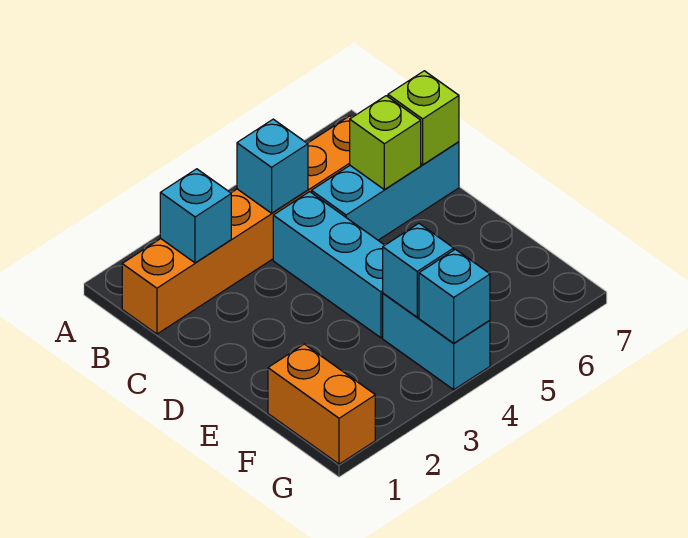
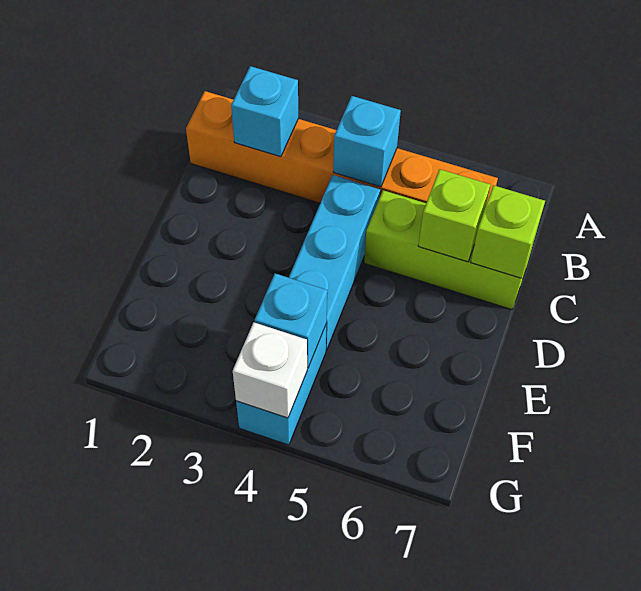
cyan 1x3 brick [312,142,459,240] -> lime 1x3 brick [364,190,533,309]
orange 1x2 brick [268,344,375,464] -> none
cyan 1x1 brick [419,249,490,343] -> white 1x1 brick [233,322,307,418]

